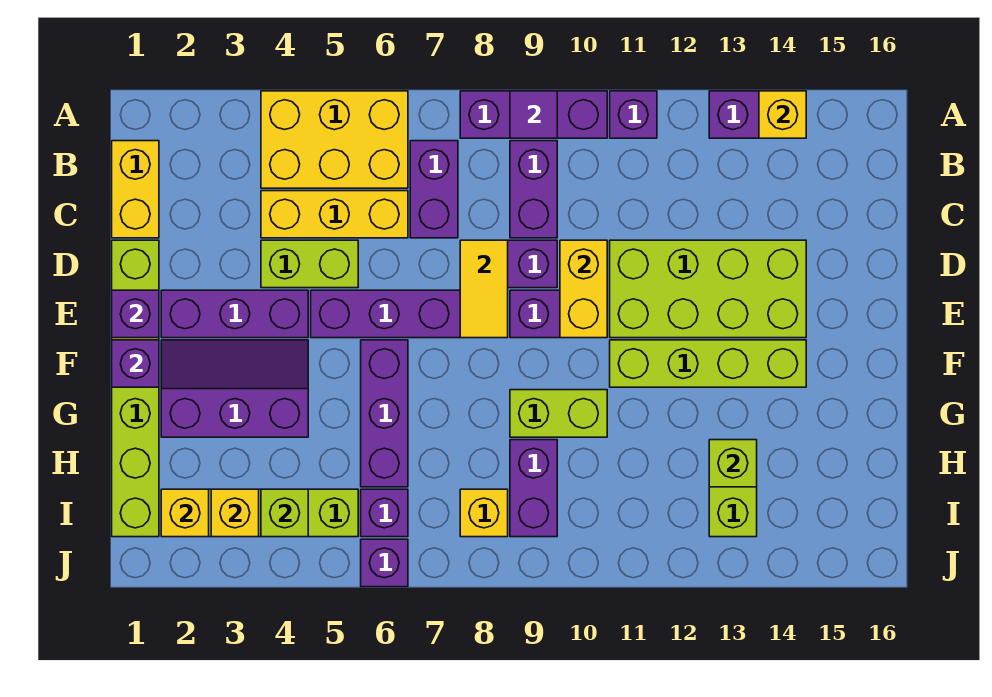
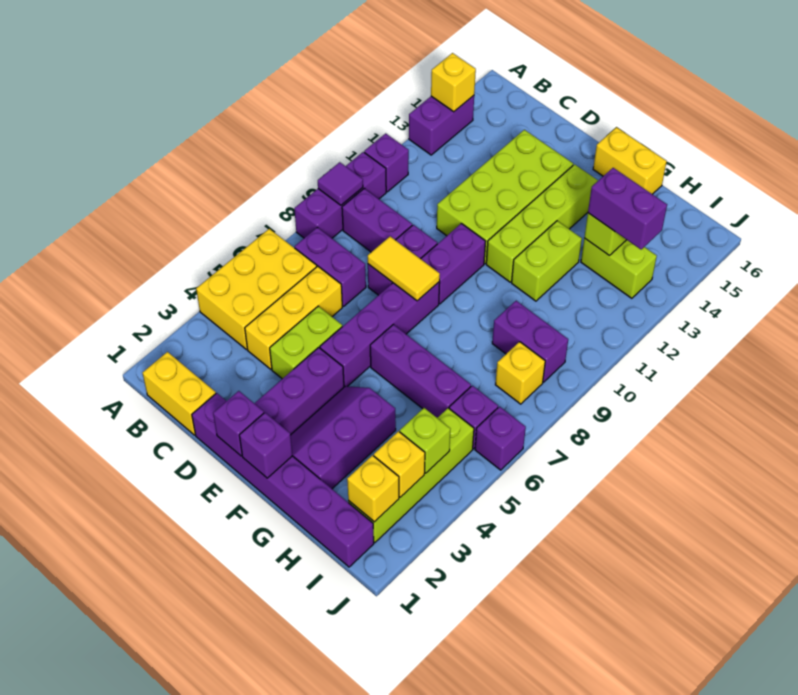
lime 1x6 brick [112,240,159,537] -> purple 1x6 brick [192,393,374,567]
yellow 1x2 brick [560,240,607,338] -> yellow 1x2 brick moved to [593,127,667,194]
lime 1x2 brick [510,390,607,437] -> lime 1x2 brick moved to [512,221,582,301]
none -> purple 1x2 brick [588,168,667,249]

